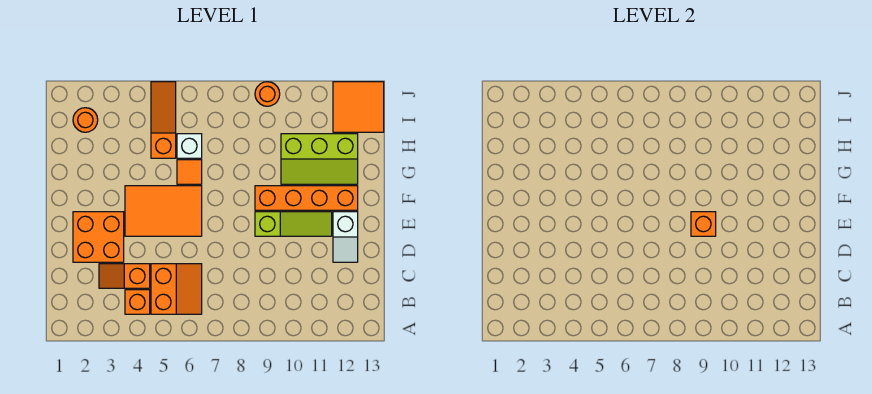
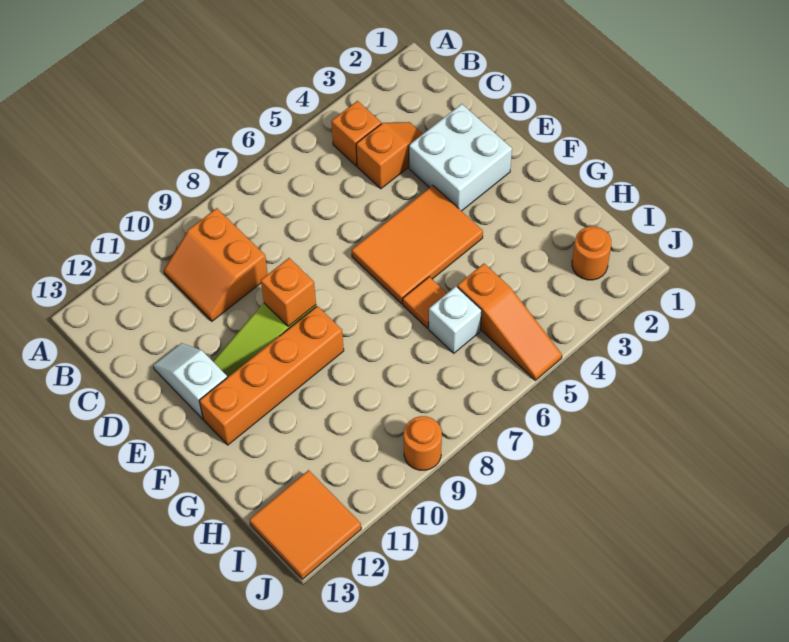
orange 2x2 slope [151,264,202,314] -> orange 2x2 slope moved to [164,208,268,321]
orange 2x2 brick [73,212,124,262] -> white 2x2 brick [409,104,512,211]
lime 2x3 slope [281,134,358,184] -> none

